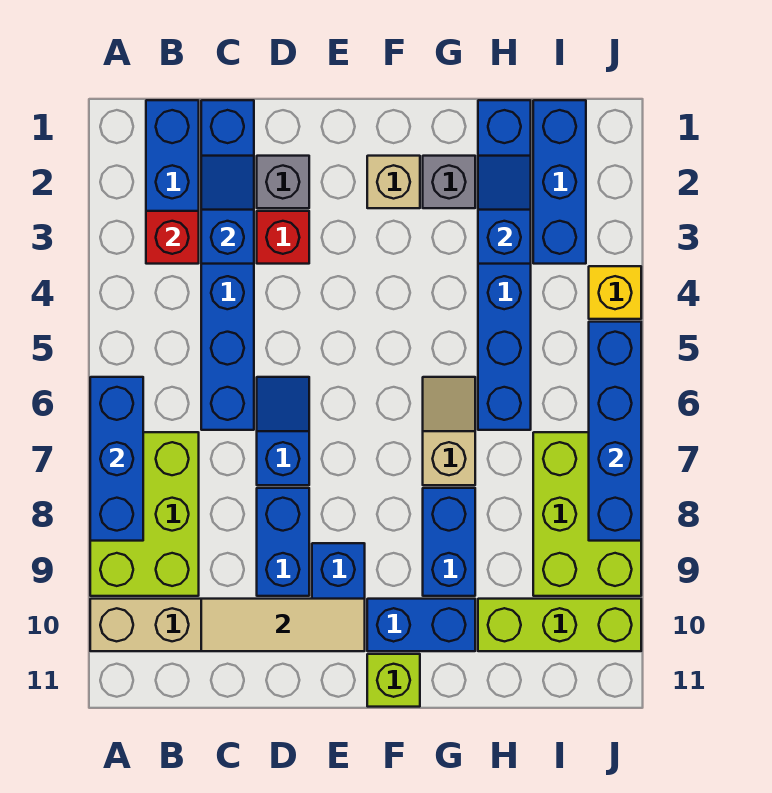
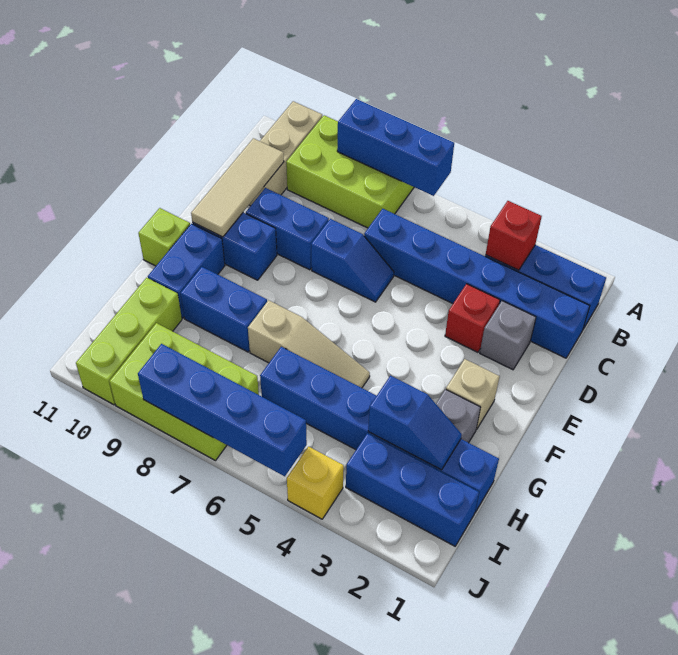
blue 1x2 slope [201,156,254,264] -> none
tan 1x2 slope [423,377,475,485] -> tan 1x3 slope [248,300,370,388]

